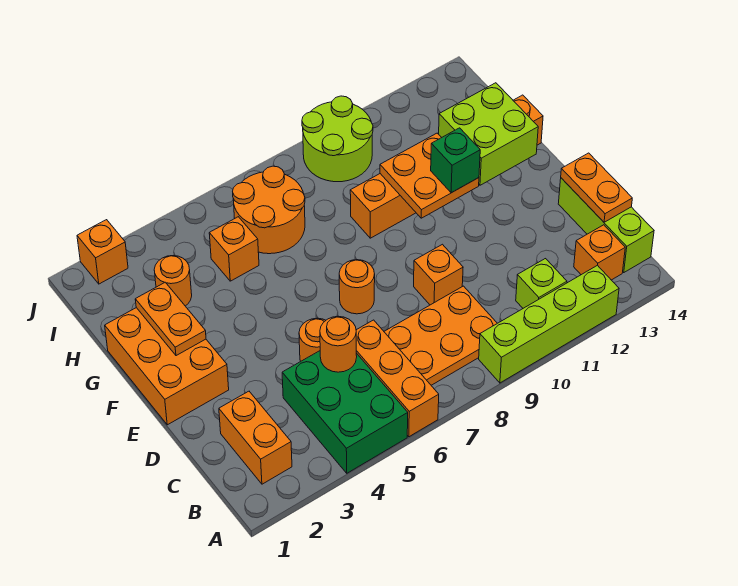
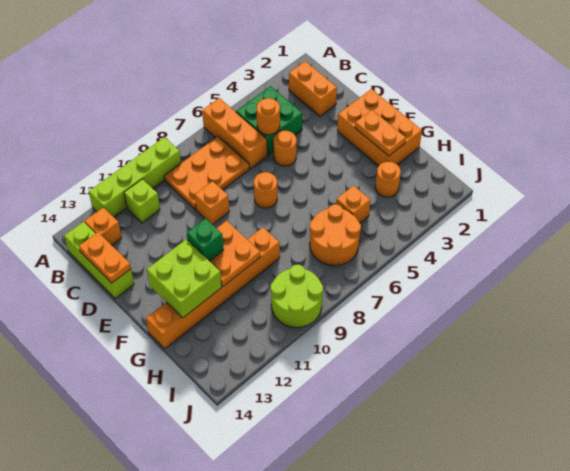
green 2x3 brick [282,351,408,473] -> green 2x2 brick [236,86,302,155]
orange 1x1 brick [77,220,128,284] -> none

